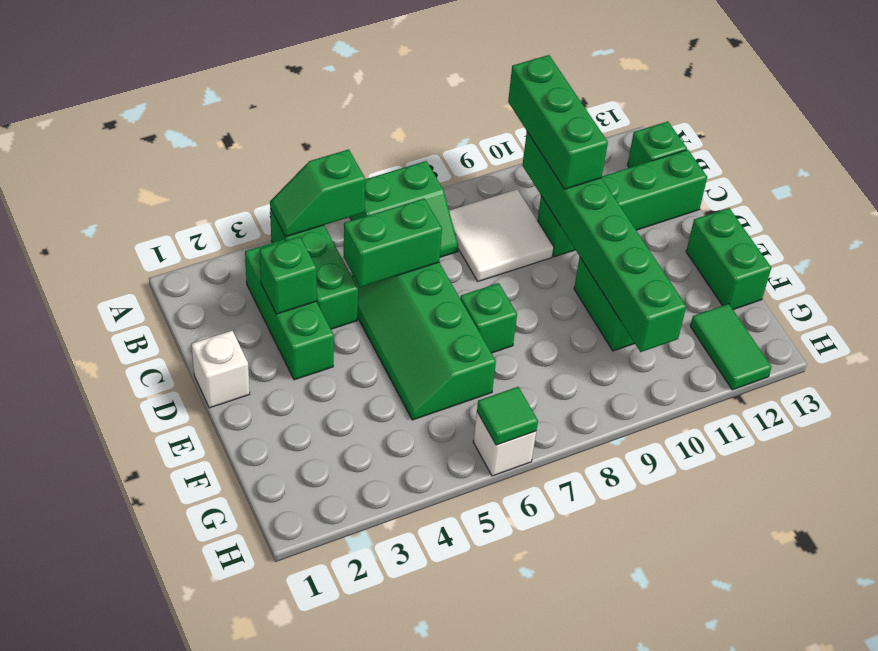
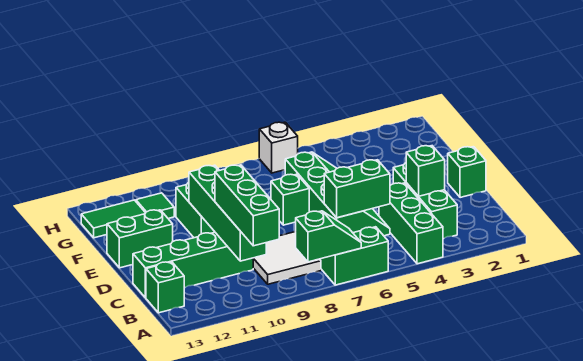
green 1x2 slope [270,149,365,237] -> green 1x2 slope moved to [296,211,361,262]
green 1x6 brick [522,132,686,352] -> green 1x4 brick [189,165,266,261]
white 1x1 brick [192,331,250,408] -> green 1x1 brick [448,147,486,198]
green 1x2 brick [686,208,771,310] -> green 1x2 brick turned to [107,210,173,268]
green 1x2 tile [690,304,772,390] -> green 1x2 tile turned to [81,200,145,238]
green 1x1 tile [477,387,538,445] -> green 1x1 tile moved to [136,193,174,218]

